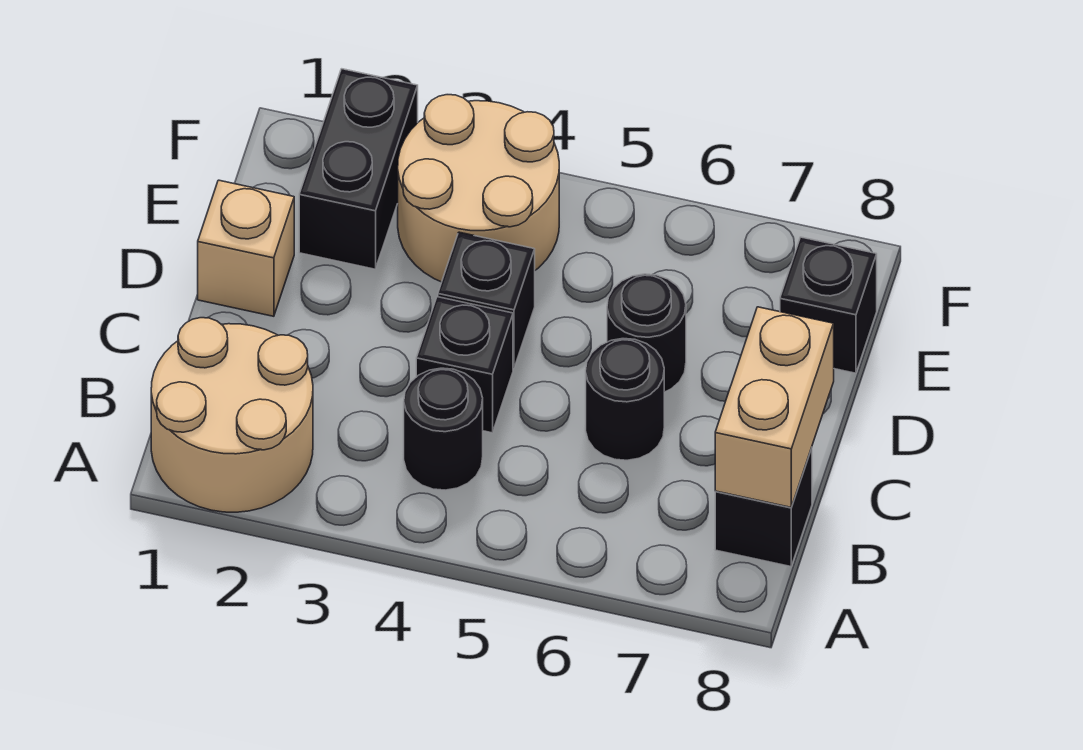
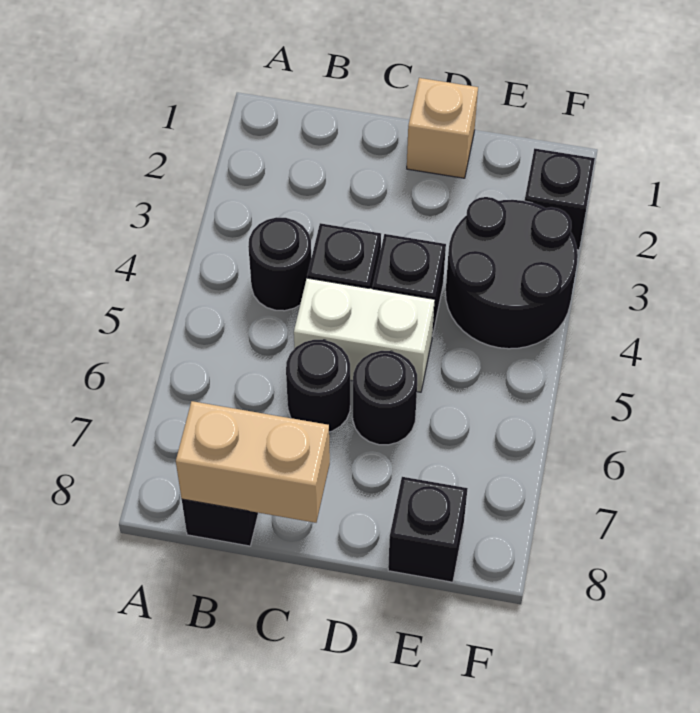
tan 2x2 round brick [151,318,313,512] -> none
none -> white 1x2 brick [294,278,435,392]
black 1x2 brick [299,69,418,269] -> black 1x1 brick [525,148,595,250]
tan 2x2 round brick [398,95,559,282] -> black 2x2 round brick [446,197,578,349]

